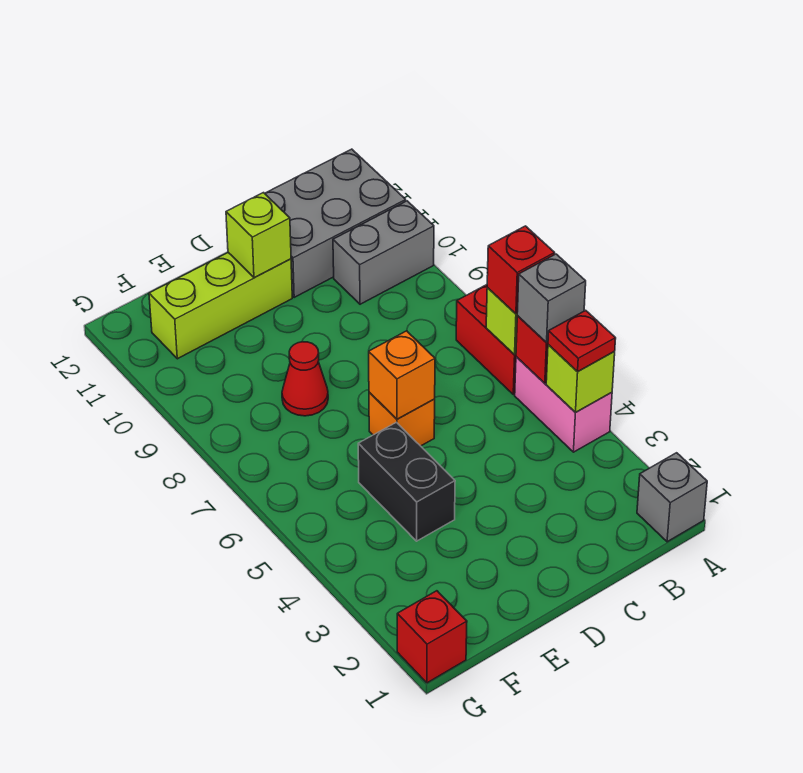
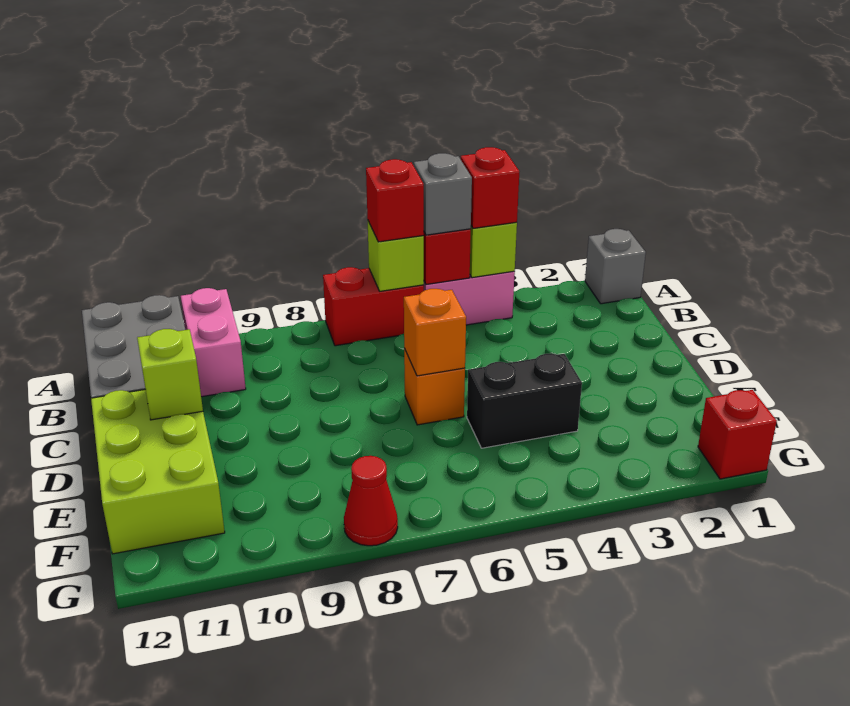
red 1x1 plate [548,310,616,372] -> red 1x1 brick [461,147,519,228]
grey 1x2 brick [333,201,434,304] -> pink 1x2 brick [181,288,246,397]
lime 1x3 brick [149,253,292,359] -> lime 2x3 brick [91,389,225,554]
red 1x1 cone [282,342,328,416] -> red 1x1 cone moved to [344,456,398,546]

